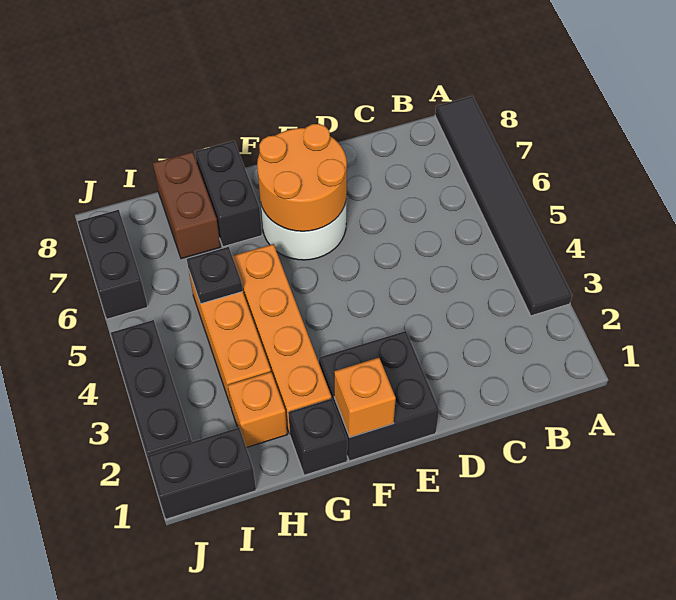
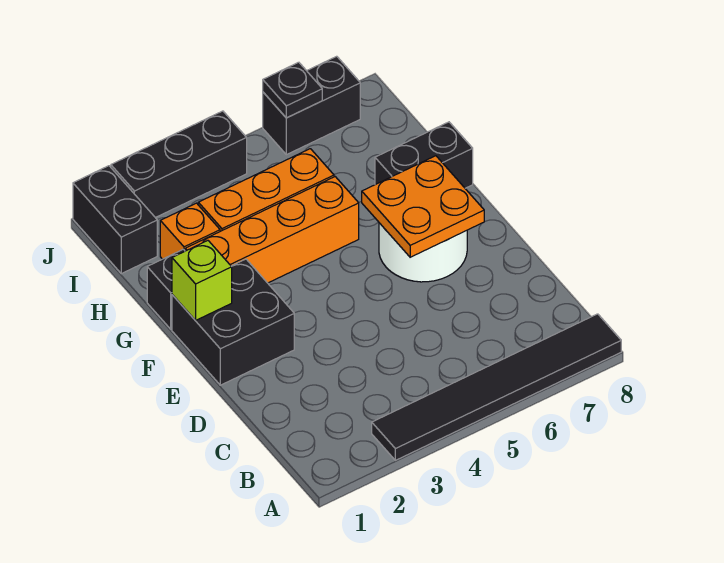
orange 2x2 round brick [257,124,347,231] -> orange 2x2 plate [362,156,484,257]
orange 1x1 brick [334,358,396,437] -> lime 1x1 brick [172,241,232,321]
black 1x1 plate [187,247,243,304] -> black 1x1 plate moved to [263,62,322,118]
brown 1x2 brick [153,152,221,259] -> none

